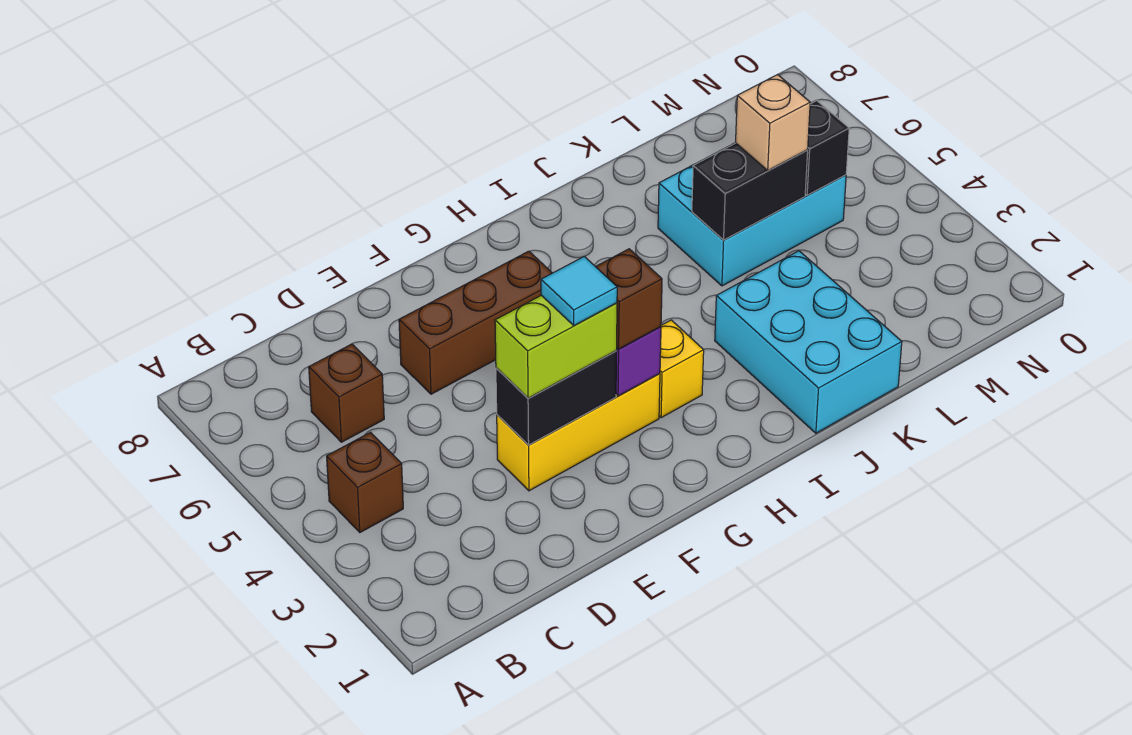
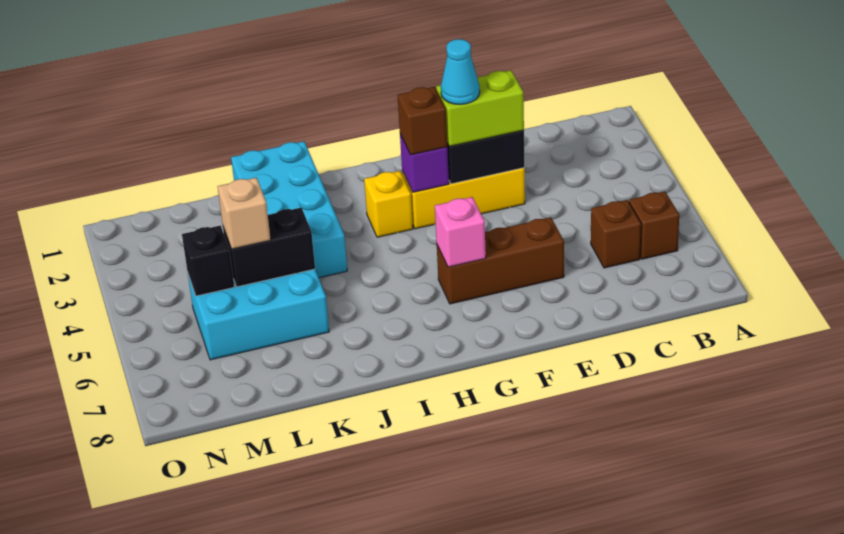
brown 1x1 brick [327,432,403,532] -> brown 1x1 brick moved to [629,191,679,259]
cyan 1x1 tile [541,257,617,325] -> cyan 1x1 cone [441,39,480,104]
none -> pink 1x1 brick [435,197,486,267]
cyan 2x3 brick [715,251,902,433] -> cyan 2x4 brick [231,141,347,278]

